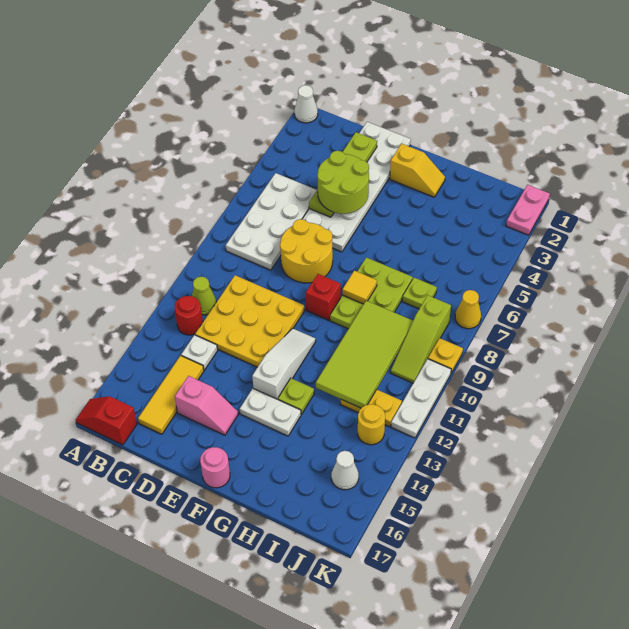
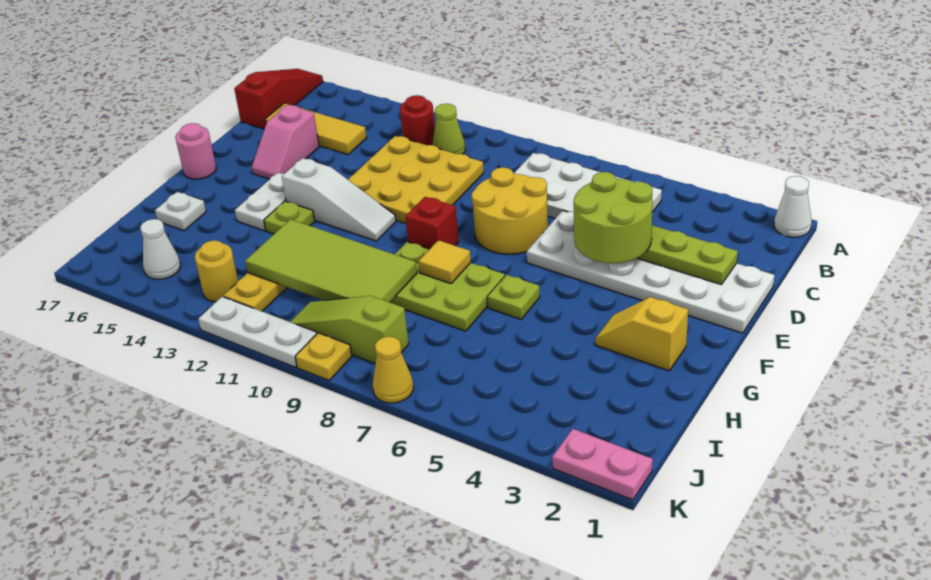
red 1x2 slope [76,396,137,445] -> red 1x3 slope [234,69,323,129]
white 1x1 plate [181,335,218,370] -> white 1x1 plate moved to [155,192,206,231]
yellow 1x2 slope [390,144,445,197] -> yellow 1x2 slope turned to [595,297,688,371]
lime 1x1 plate [402,278,437,309] -> lime 1x1 plate moved to [487,275,540,319]

